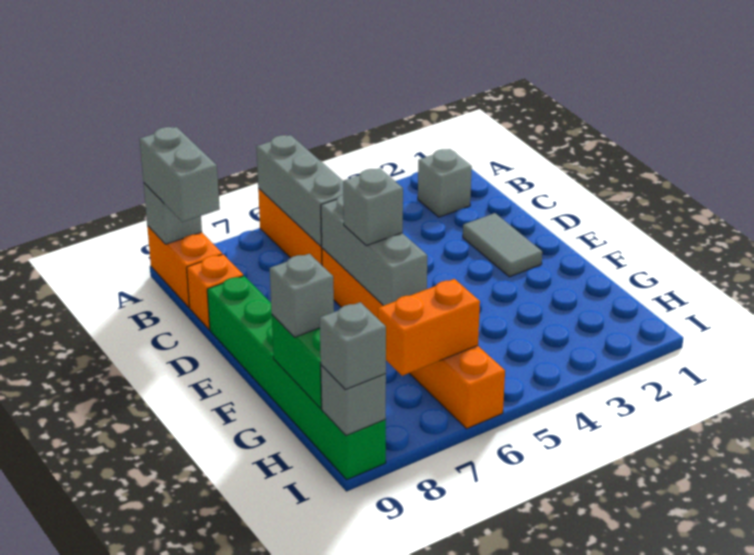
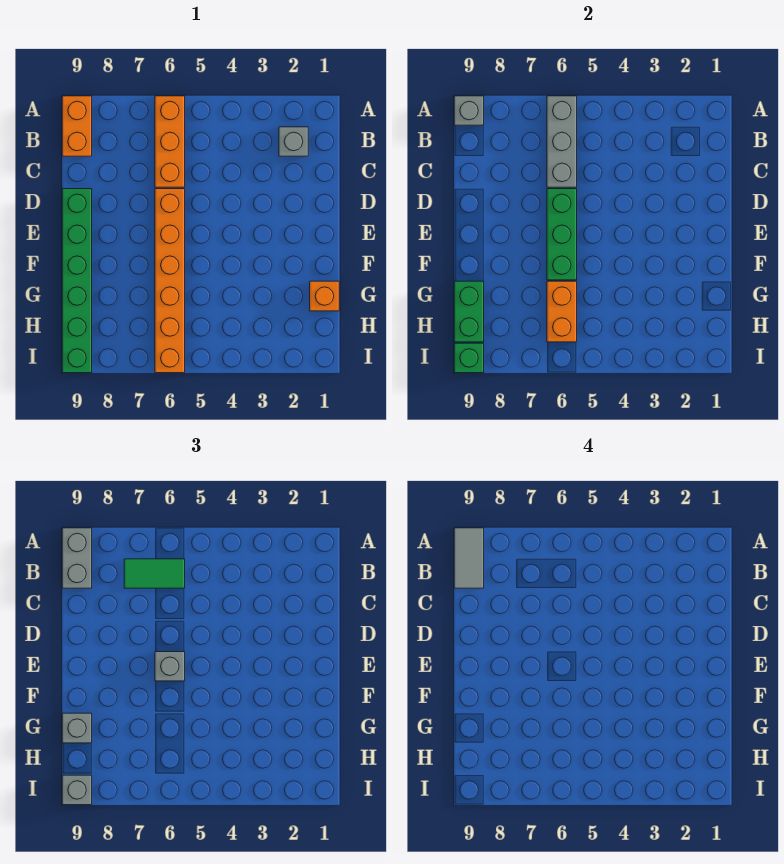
none -> green 1x2 tile [124,559,185,588]
orange 1x1 brick [187,254,243,330] -> orange 1x1 brick moved to [310,281,339,311]
grey 1x2 tile [463,213,542,277] -> grey 1x2 tile moved to [454,528,484,588]
grey 1x3 brick [321,195,427,306] -> green 1x3 brick [547,189,577,280]
orange 1x2 brick [378,279,480,376] -> orange 1x2 brick turned to [547,281,577,342]
grey 1x1 brick [321,365,386,436] -> green 1x1 brick [454,343,484,373]

